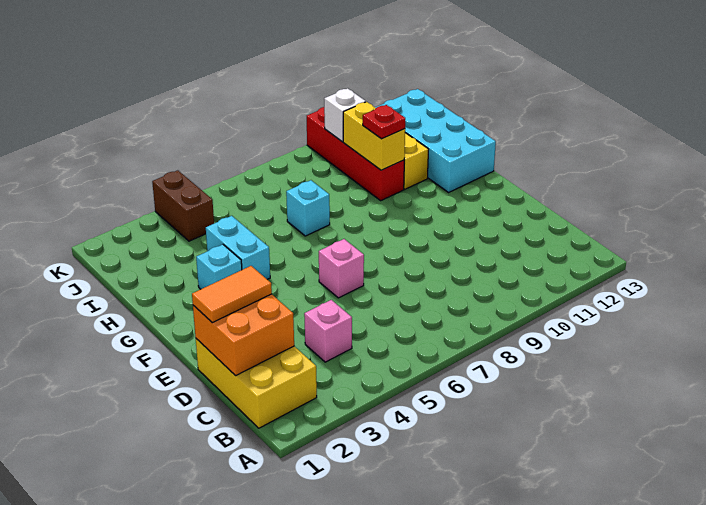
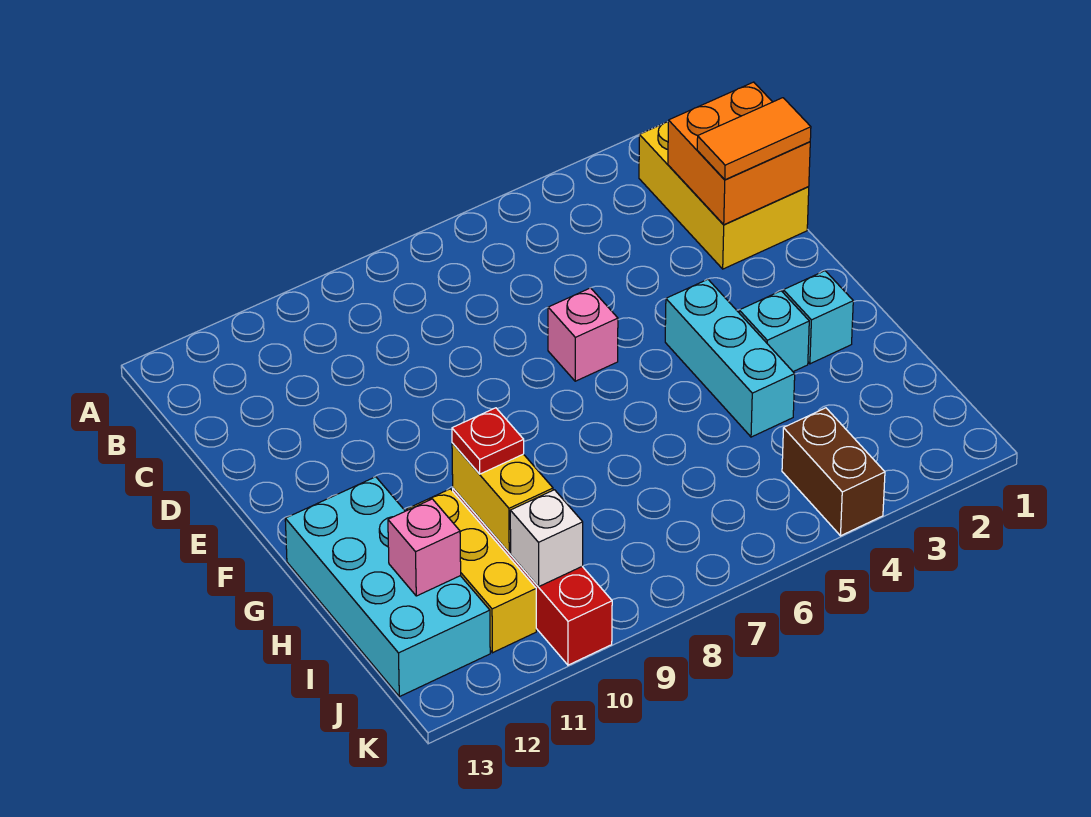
pink 1x1 brick [304,300,352,362] -> pink 1x1 brick moved to [388,499,461,596]
cyan 1x2 brick [206,216,270,279] -> cyan 1x3 brick [665,279,795,437]
cyan 1x1 brick [286,180,330,236] -> cyan 1x1 brick moved to [783,271,853,364]

